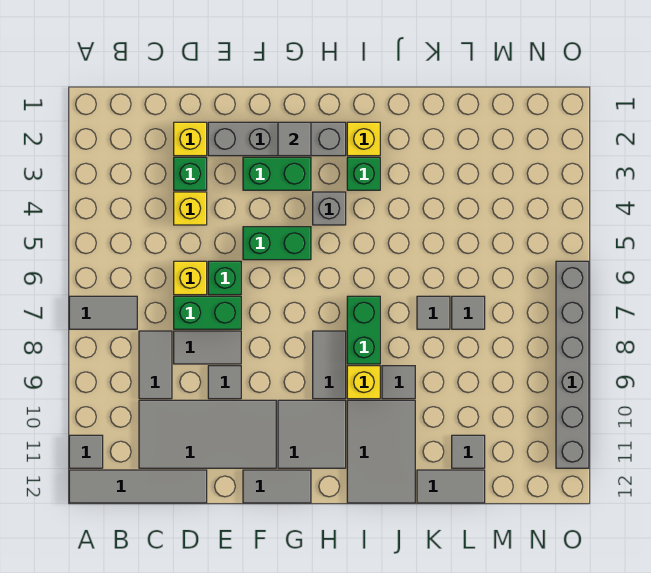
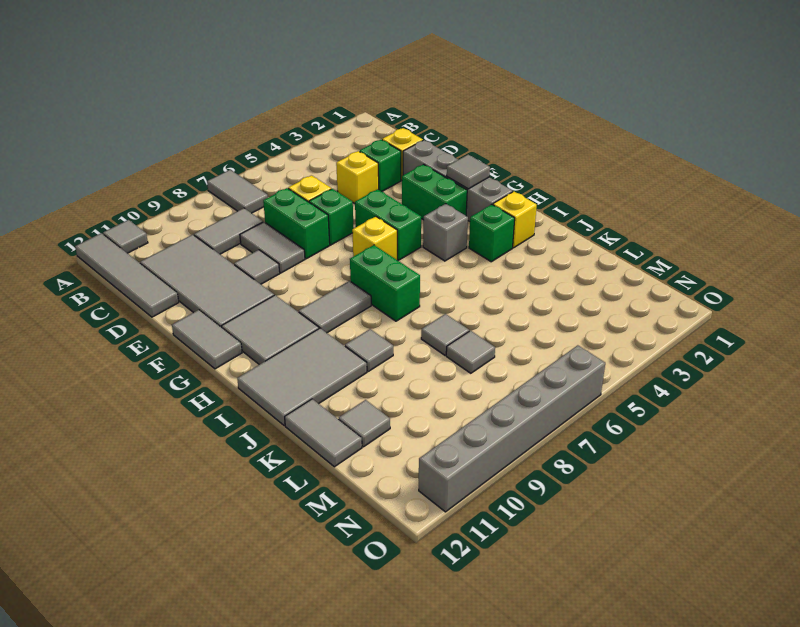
green 1x2 brick [347,296,380,364] -> green 1x2 brick turned to [350,245,420,321]
yellow 1x1 brick [347,366,380,399] -> yellow 1x1 brick moved to [352,216,397,260]

